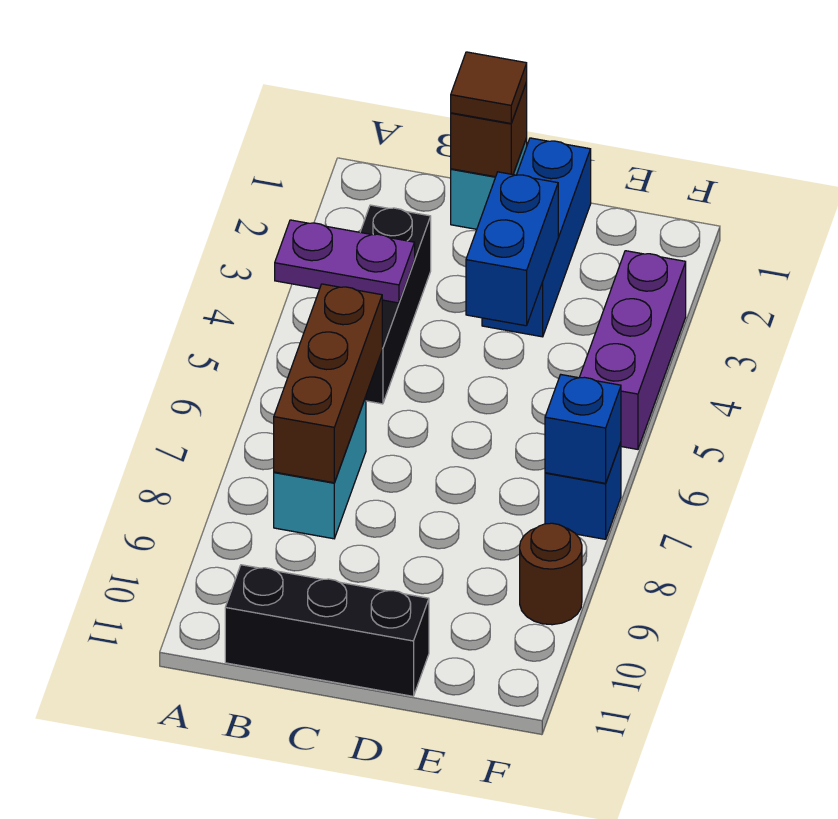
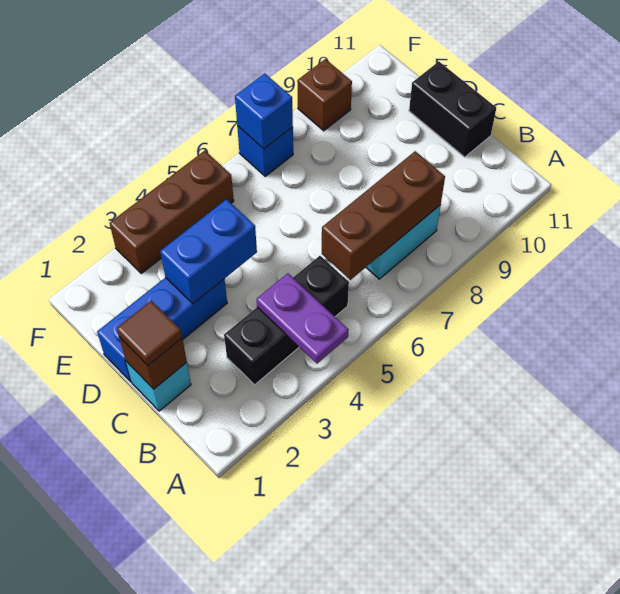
black 1x3 brick [225,565,429,696] -> black 1x2 brick [409,62,496,157]
purple 1x3 brick [579,251,686,449] -> brown 1x3 brick [110,151,234,273]
brown 1x1 round brick [520,523,582,625] -> brown 1x1 brick [297,59,352,131]

